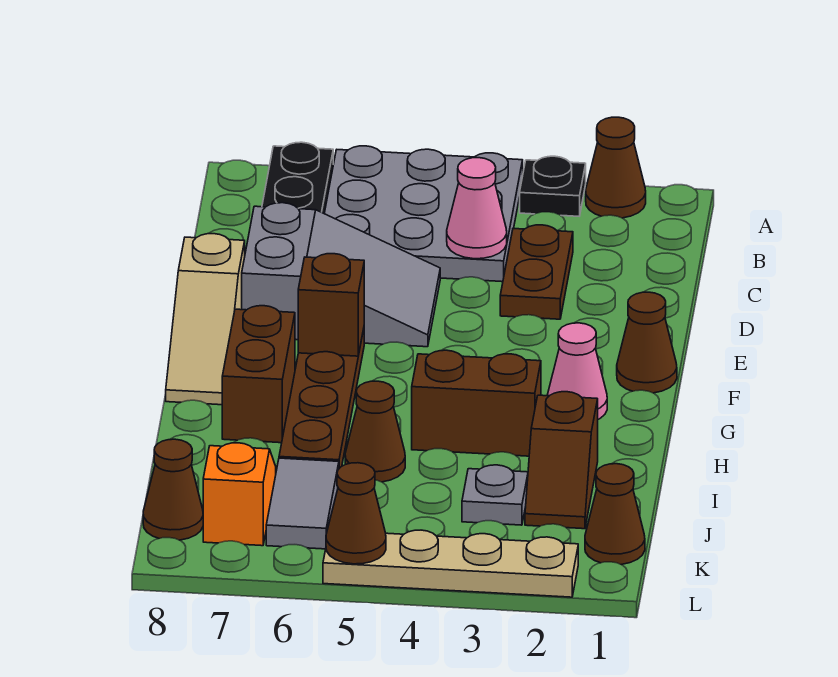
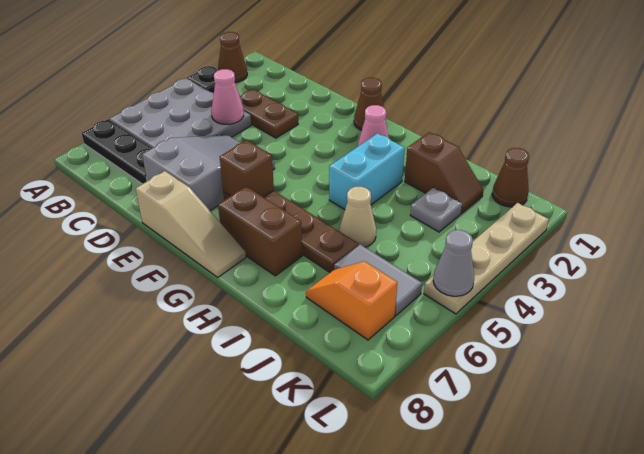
brown 1x2 brick [412,350,541,456] -> cyan 1x2 brick [329,133,405,210]
brown 1x1 cone [345,381,405,482] -> tan 1x1 cone [339,187,376,247]
brown 1x1 cone [143,439,203,540] -> none
brown 1x1 cone [326,463,386,564] -> grey 1x1 cone [433,230,474,296]

